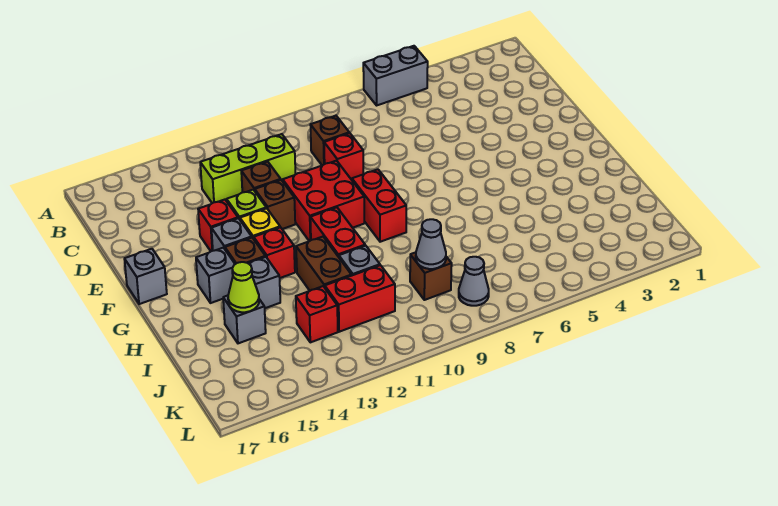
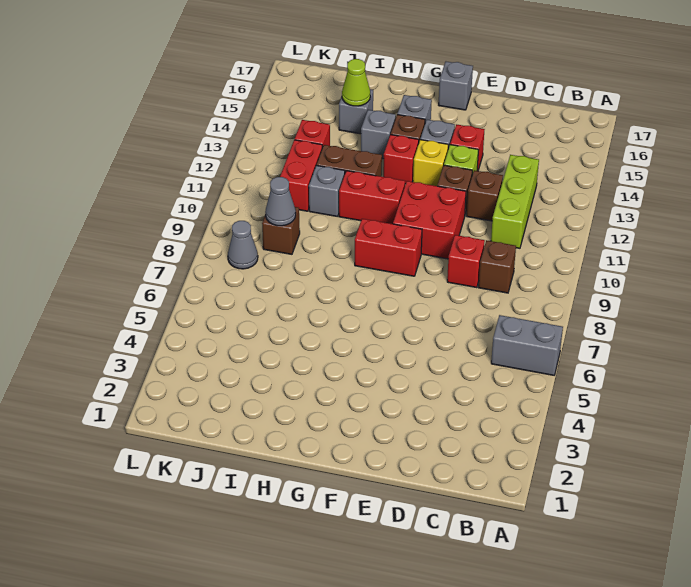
grey 1x2 brick [363,46,428,105] -> grey 1x2 brick turned to [491,315,563,375]

